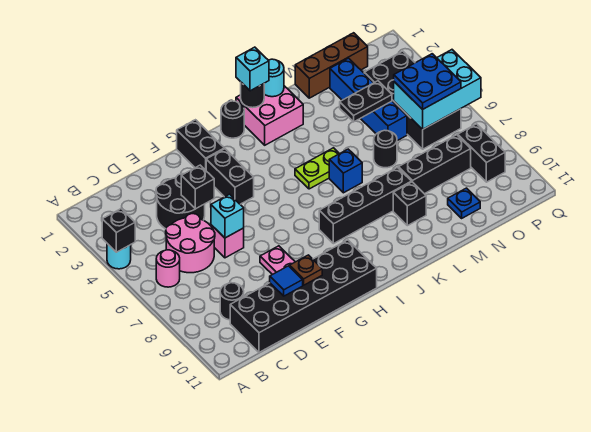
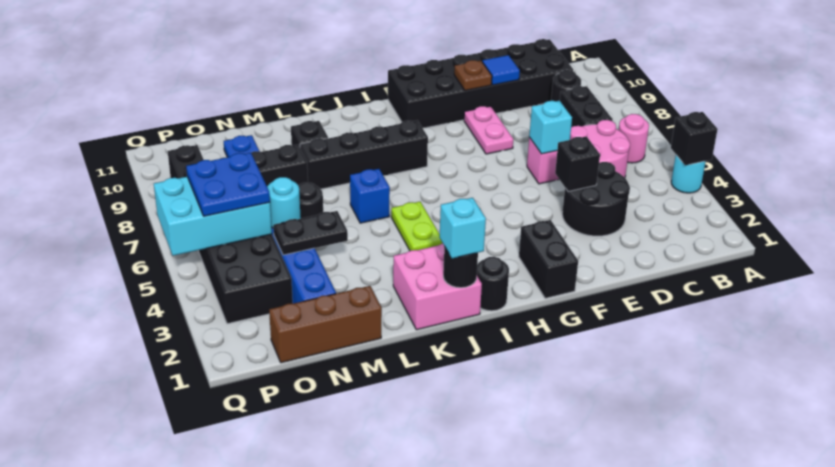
black 1x2 brick [206,149,254,204] -> black 1x2 brick moved to [560,86,612,127]
lime 1x2 plate [295,148,339,189] -> lime 1x2 plate turned to [391,202,443,251]
cyan 1x1 round brick [264,59,284,97] -> cyan 1x1 round brick moved to [267,177,301,228]

